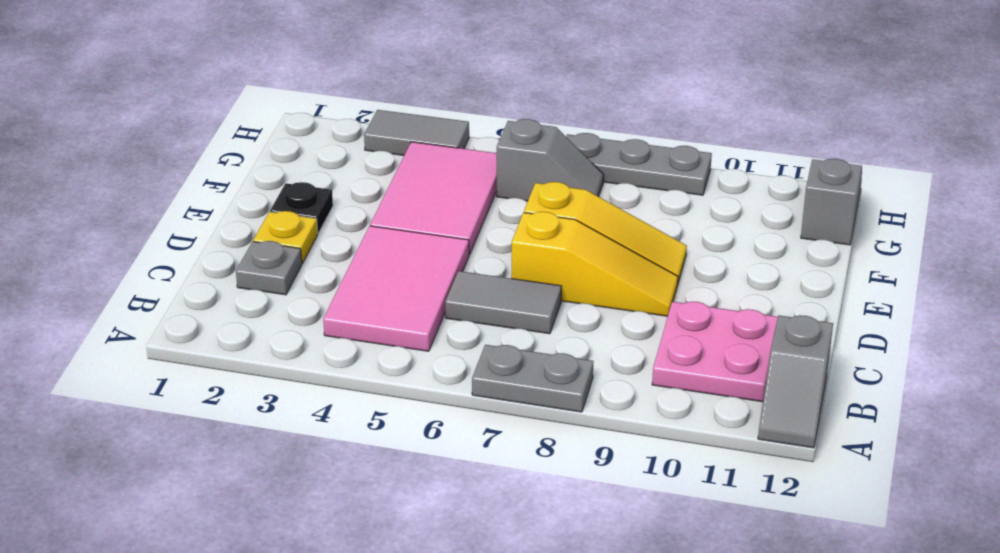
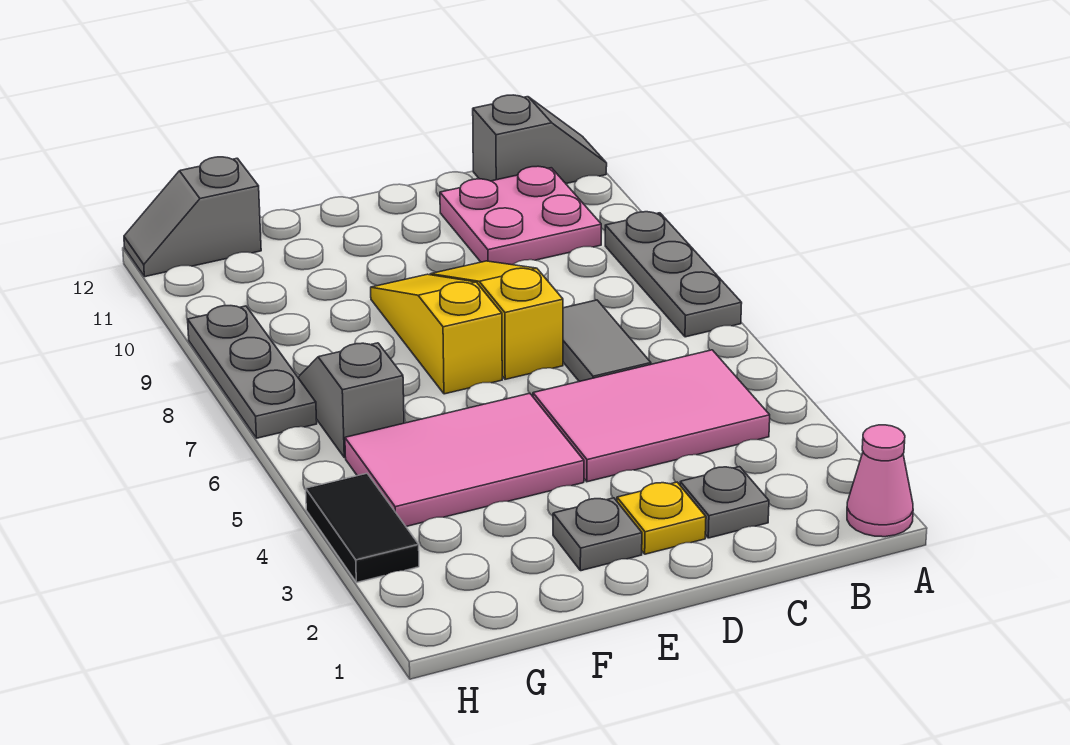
none -> pink 1x1 cone [847,425,913,537]
grey 1x2 plate [472,345,593,412] -> grey 1x3 plate [605,212,742,337]
black 1x1 plate [270,182,333,233] -> grey 1x1 plate [553,498,642,571]
grey 1x2 tile [364,110,469,155] -> black 1x2 tile [306,473,419,583]

